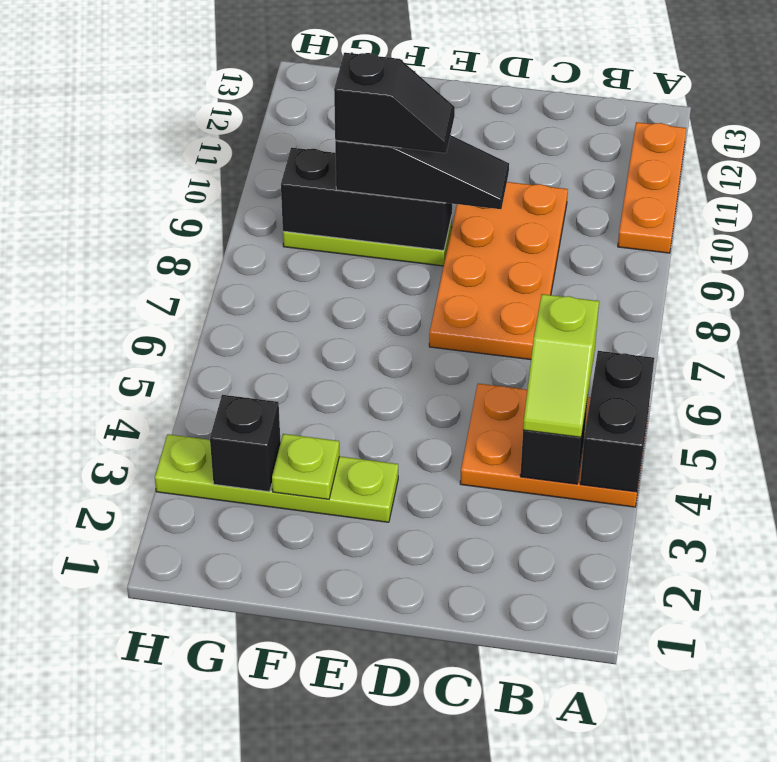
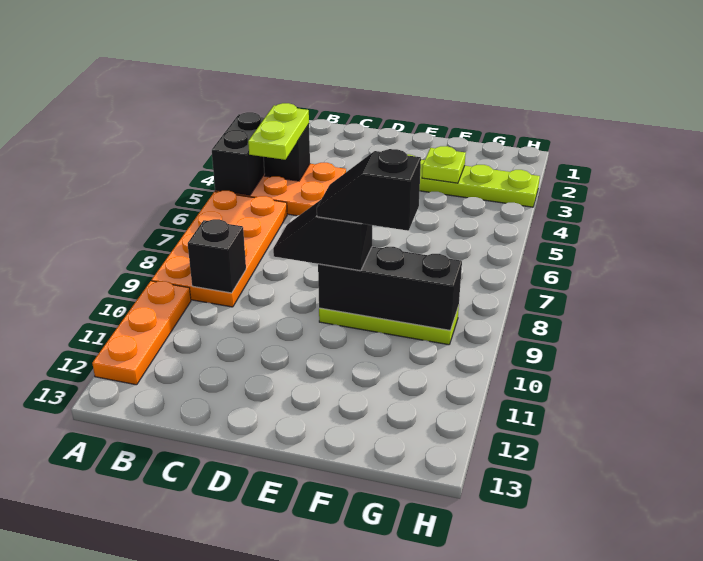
lime 1x2 slope [523,294,599,437] -> lime 1x2 plate [248,103,309,160]
orange 2x4 plate [429,182,568,360] -> orange 2x4 plate moved to [152,191,287,307]
black 1x3 slope [335,135,509,209] -> black 1x2 slope [273,200,372,271]
black 1x1 brick [210,395,281,492] -> black 1x1 brick moved to [188,219,246,293]

